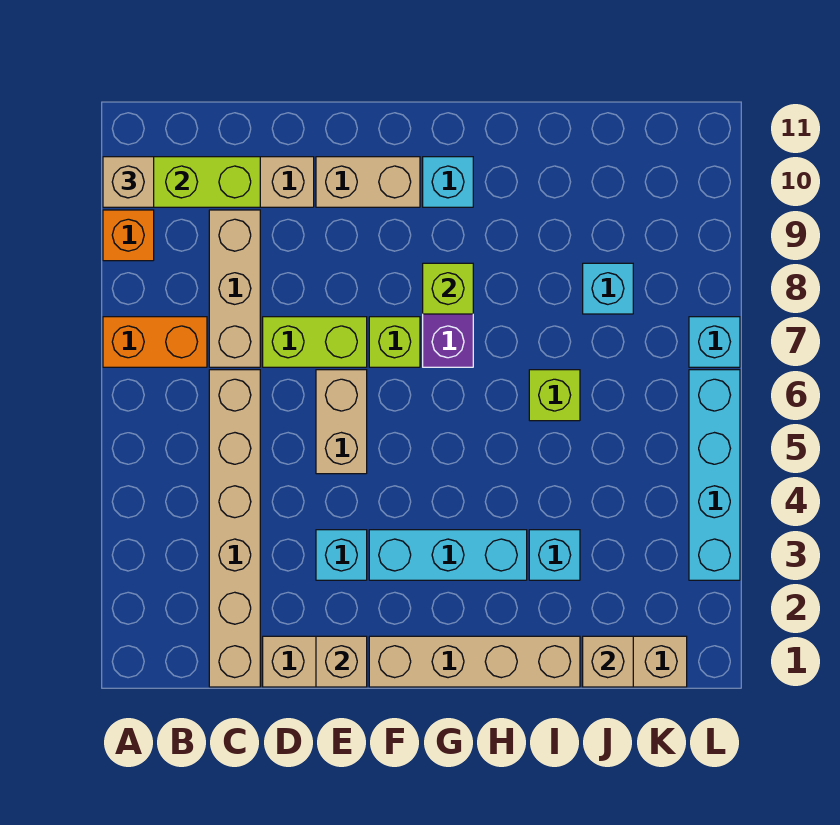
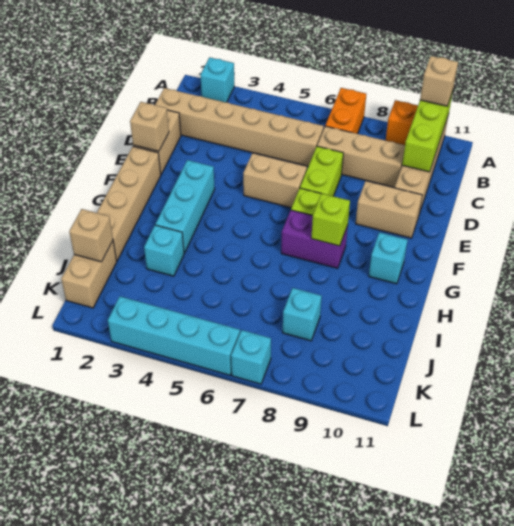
cyan 1x1 brick [316,530,367,580] -> cyan 1x1 brick moved to [201,57,234,102]
tan 1x2 brick [316,157,420,207] -> tan 1x2 brick turned to [356,181,422,238]
lime 1x1 brick [529,370,580,421] -> none

